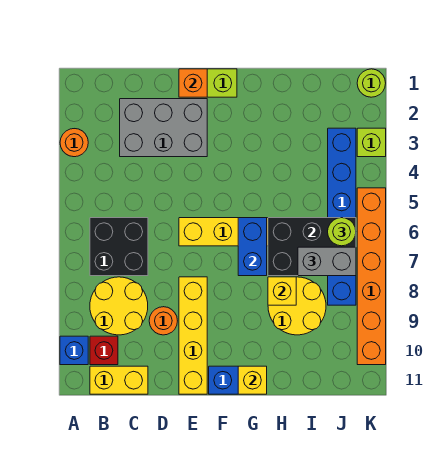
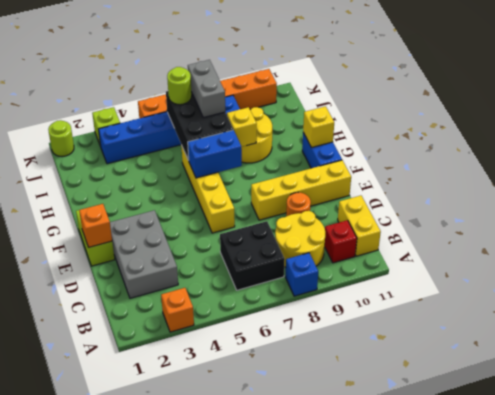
orange 1x1 round brick [60,129,88,157] -> orange 1x1 brick [161,288,194,332]
blue 1x1 brick [60,336,88,365] -> blue 1x1 brick moved to [285,253,318,296]

